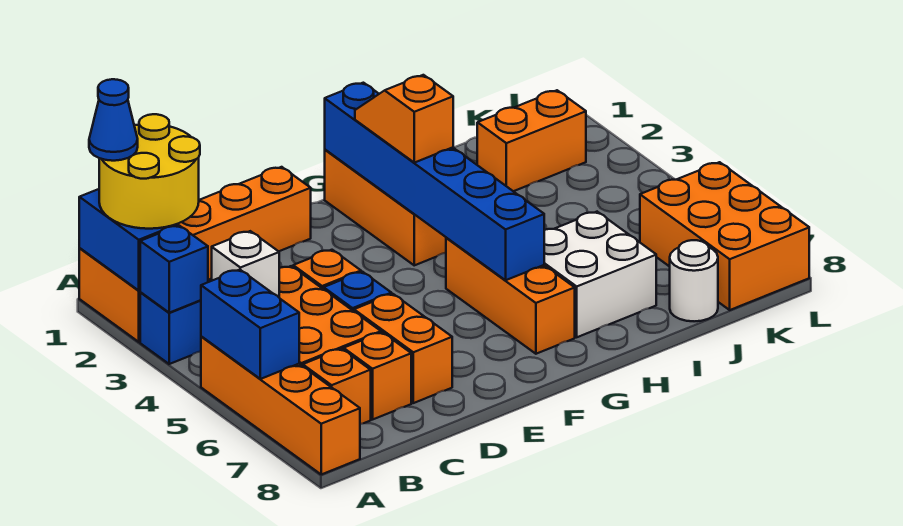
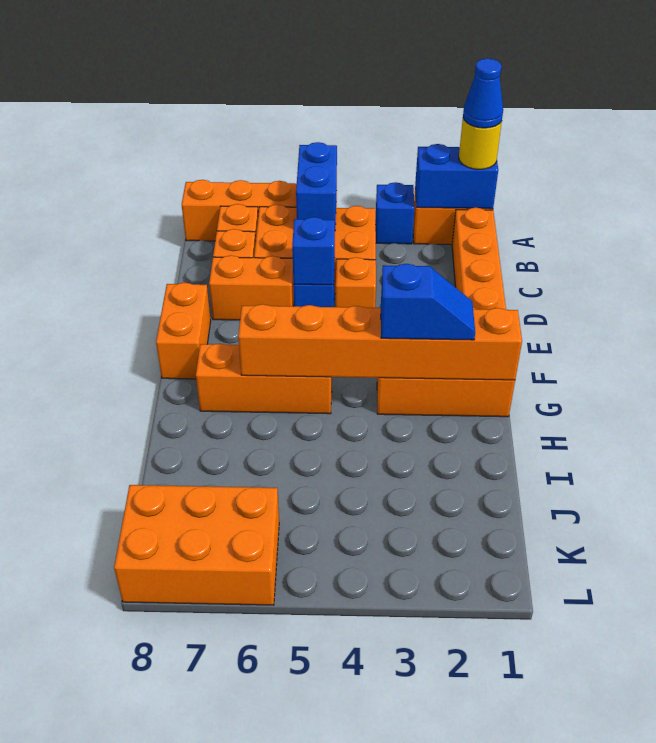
yellow 2x2 round brick [99,114,200,229] -> yellow 1x1 round brick [459,118,502,169]
blue 1x1 brick [140,226,208,313] -> blue 1x1 brick moved to [292,217,335,285]
blue 1x2 brick [201,270,299,379] -> blue 1x2 brick turned to [296,142,337,224]
white 1x1 brick [212,231,279,297] -> none
blue 1x6 brick [325,83,544,280] -> orange 1x6 brick [238,304,522,380]
orange 1x2 slope [355,75,453,163] -> blue 1x2 slope [381,264,475,340]
white 2x2 brick [544,212,656,337] -> none
orange 1x2 brick [477,90,586,191] -> orange 1x2 brick moved to [156,283,211,379]
white 1x1 round brick [670,240,718,321] -> none

